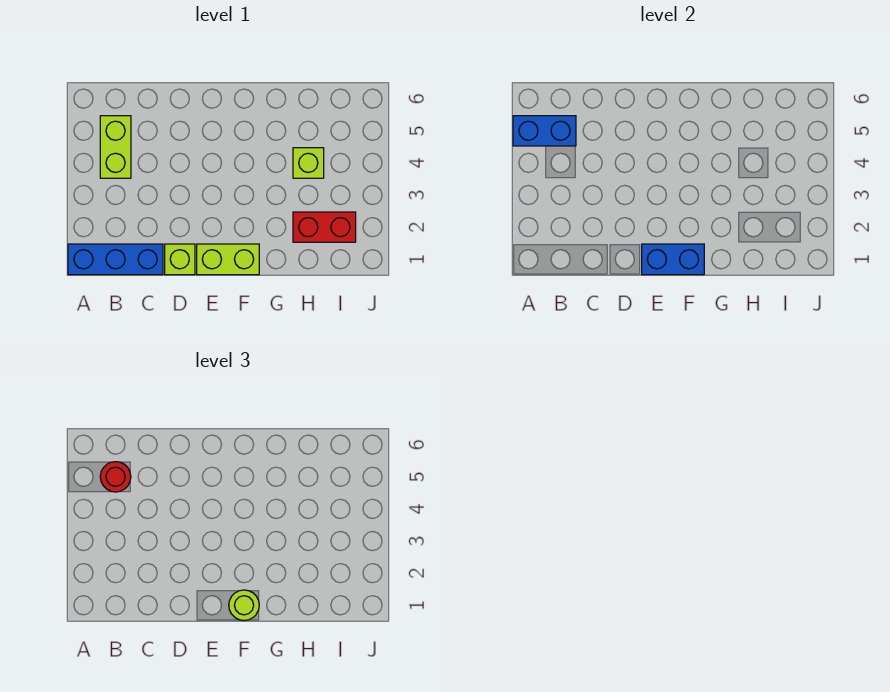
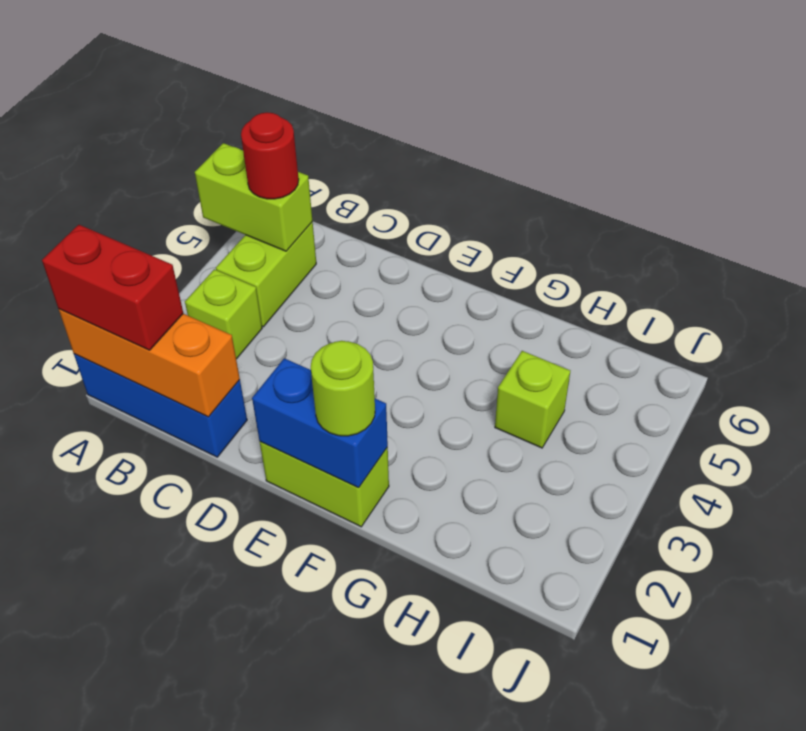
none -> orange 1x3 brick [59,309,240,417]
blue 1x2 brick [513,116,576,146] -> lime 1x2 brick [195,143,312,251]
lime 1x1 brick [165,244,195,275] -> lime 1x1 brick moved to [185,269,262,359]
red 1x2 brick [293,212,356,242] -> red 1x2 brick moved to [42,225,183,350]

